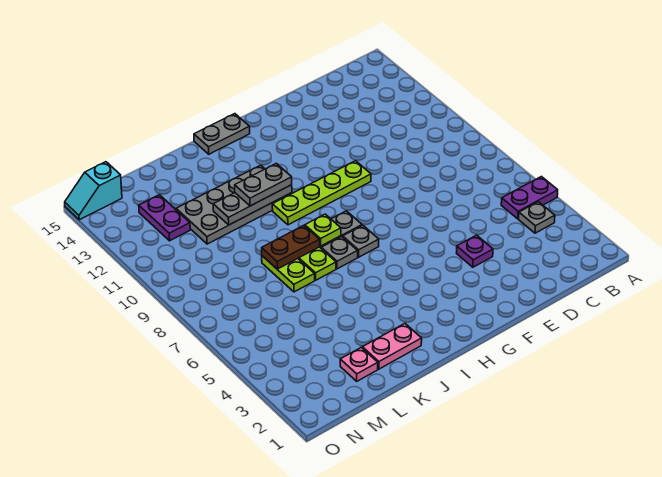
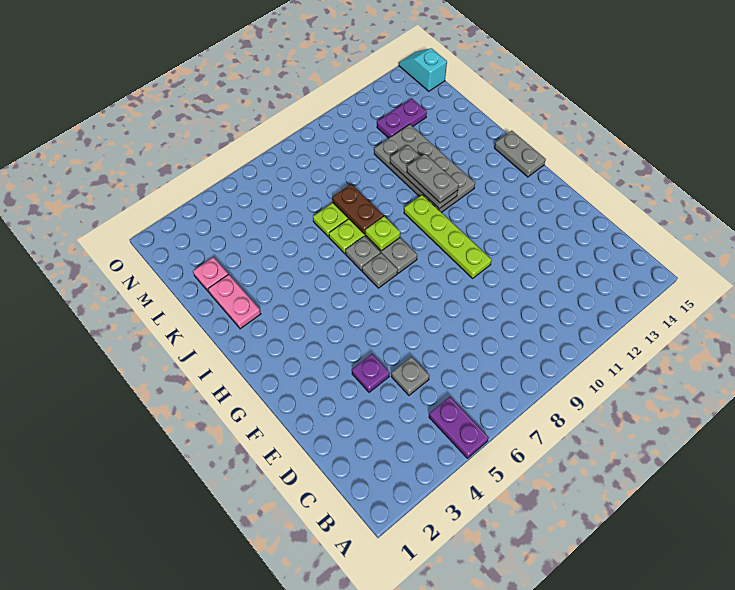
grey 1x1 plate [519,202,555,233] -> grey 1x1 plate moved to [391,357,429,395]

